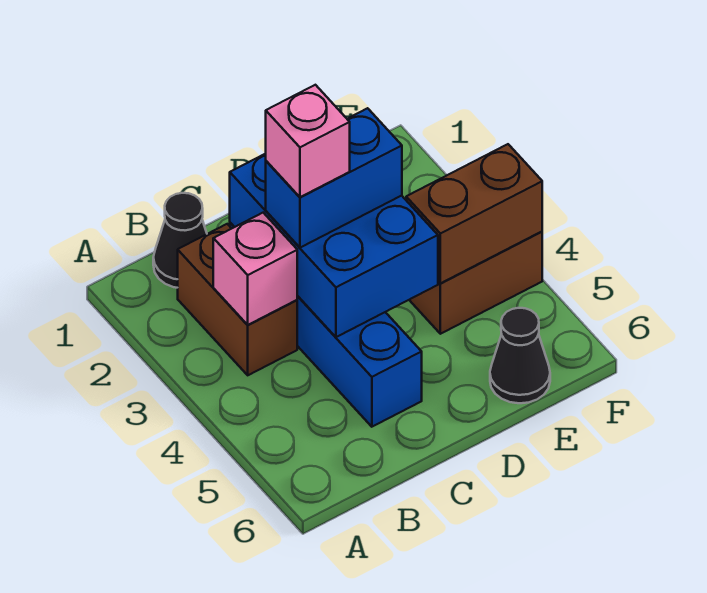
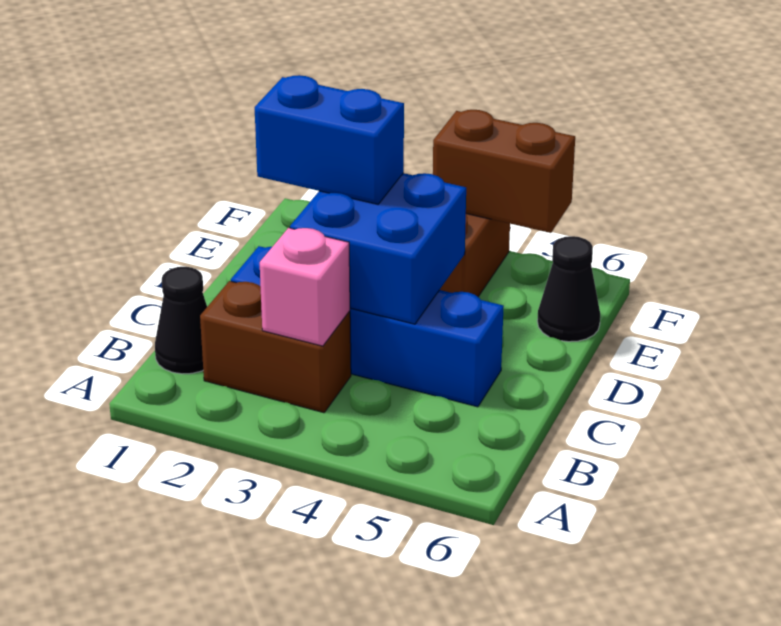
blue 2x3 brick [230,154,438,337] -> blue 2x2 brick [290,173,466,324]
blue 1x2 brick [266,108,402,248] -> blue 1x2 brick turned to [255,75,404,204]
pink 1x1 brick [266,85,350,197] -> none
brown 1x2 brick [406,144,542,283] -> brown 1x2 brick turned to [433,110,575,233]

